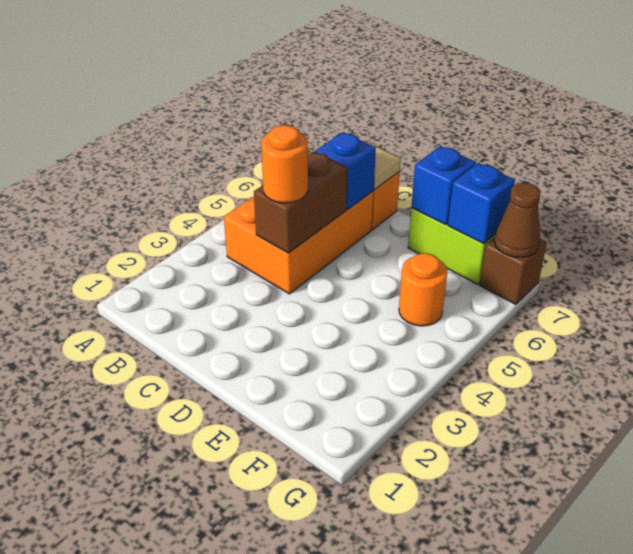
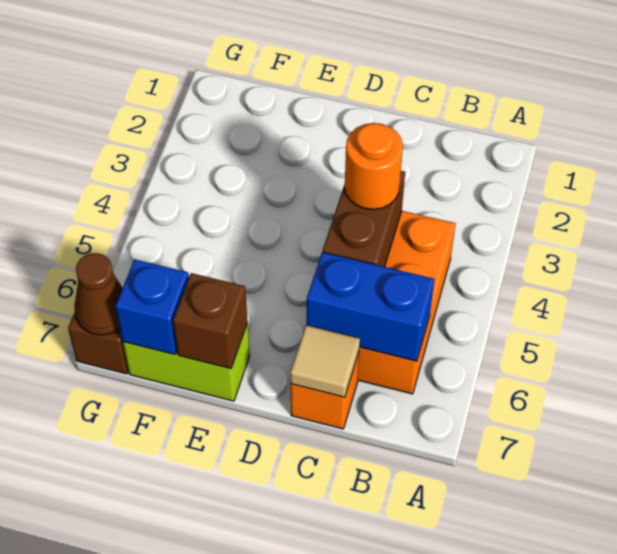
blue 1x1 brick [316,132,376,209] -> blue 1x2 brick [307,252,434,361]
blue 1x1 brick [411,146,476,225] -> brown 1x1 brick [173,273,248,369]
orange 1x1 round brick [399,253,447,326] -> none

